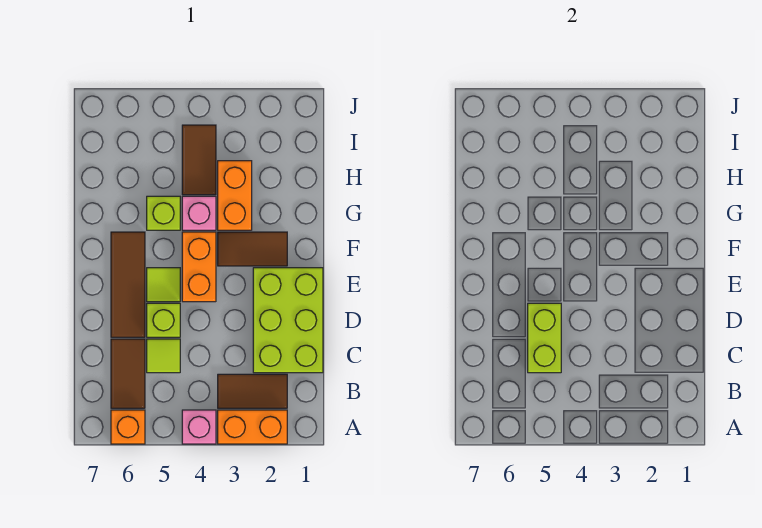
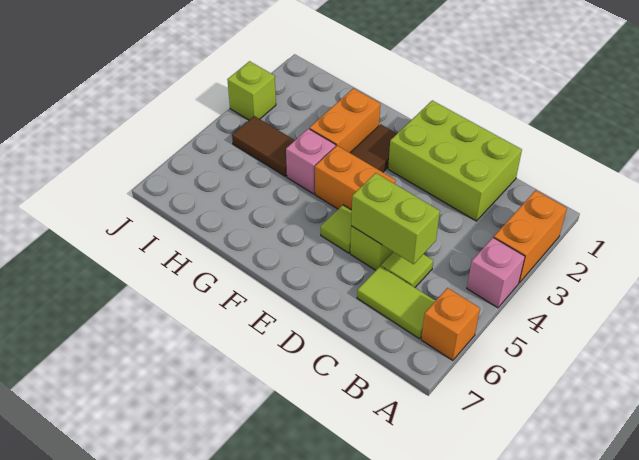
brown 1x2 tile [218,374,287,408] -> none
brown 1x2 tile [111,339,145,408] -> lime 1x2 tile [357,266,435,339]
brown 1x3 tile [111,232,145,337] -> none
orange 1x2 brick [218,161,252,230] -> orange 1x2 brick turned to [309,88,380,153]
lime 1x1 brick [147,196,180,230] -> lime 1x1 brick moved to [227,61,276,120]

